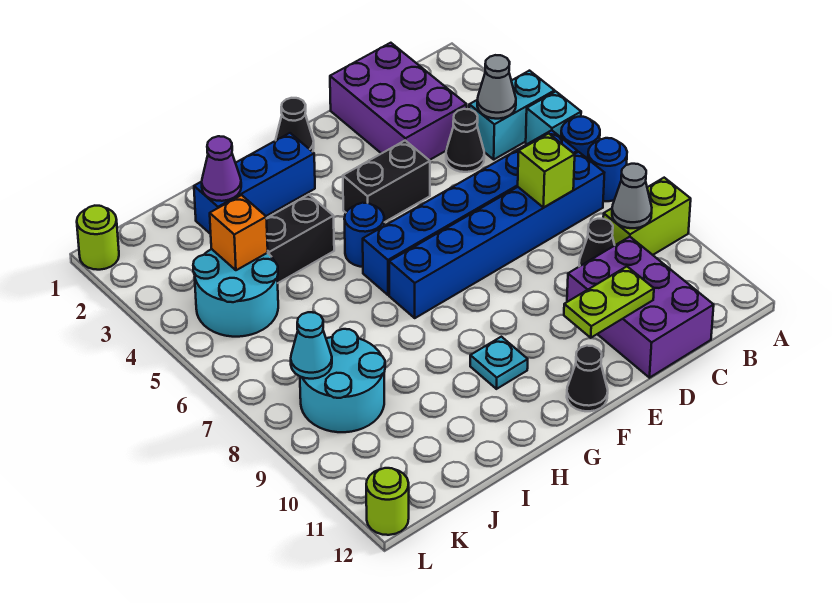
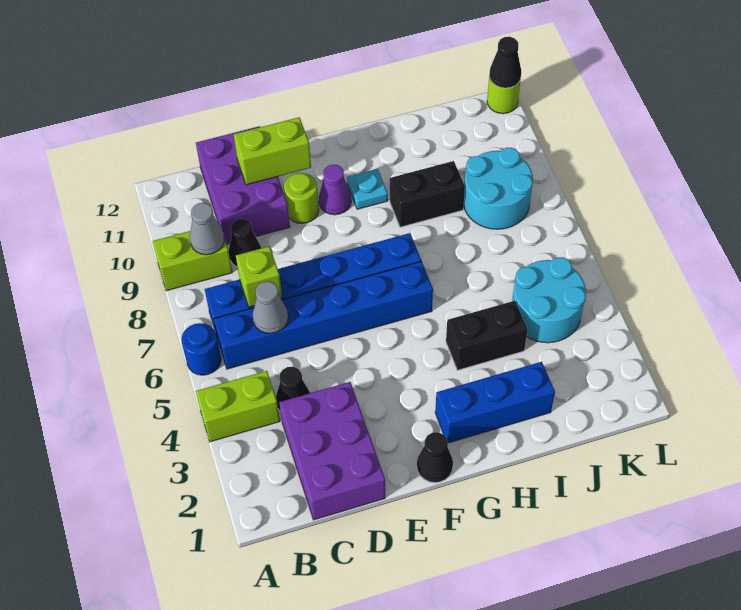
cyan 1x2 brick [469,71,555,159] -> lime 1x2 brick [196,371,280,442]
cyan 1x1 brick [526,92,581,144] -> none
blue 1x1 round brick [588,138,627,201] -> none
grey 1x1 cone [477,55,516,119] -> grey 1x1 cone moved to [253,281,288,333]
lime 1x2 plate [564,267,654,338] -> lime 1x2 brick [234,117,311,185]
black 1x2 brick [343,141,430,222] -> black 1x2 brick moved to [390,161,465,227]
black 1x1 cone [567,346,608,411] -> black 1x1 cone moved to [489,37,521,88]
blue 1x1 round brick [344,203,384,267] -> none
purple 1x1 cone [202,136,241,201] -> purple 1x1 cone moved to [319,165,351,215]
orange 1x1 brick [210,195,268,270] -> none
cyan 1x1 cone [291,312,332,379] -> none
lime 1x1 round brick [77,206,119,270] -> lime 1x1 round brick moved to [284,173,319,223]

